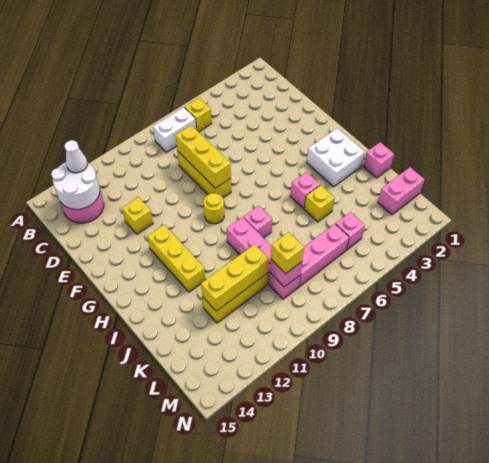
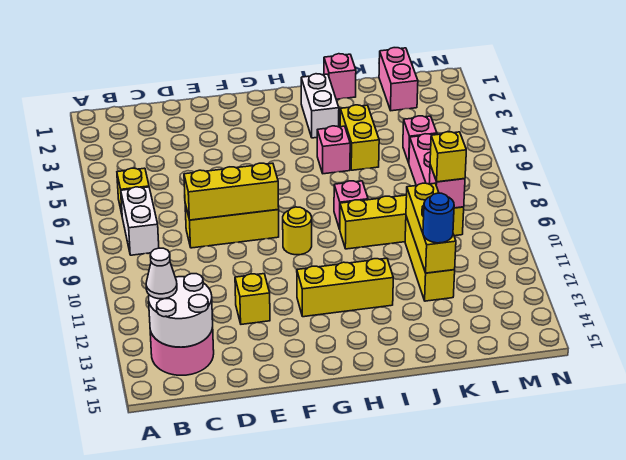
white 2x2 brick [307,128,365,187] -> white 1x2 brick [301,74,339,138]
pink 1x4 brick [227,217,300,299] -> yellow 1x4 brick [340,195,464,249]
yellow 1x1 brick [304,185,335,222] -> yellow 1x2 brick [340,105,379,170]
none -> blue 1x1 round brick [423,193,454,243]

